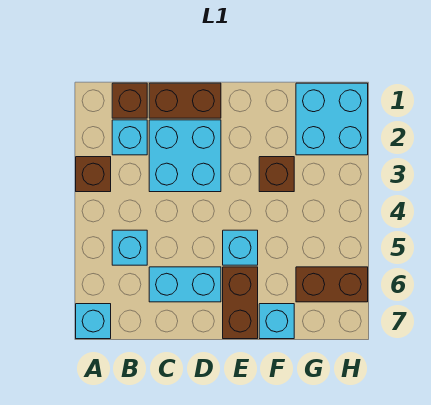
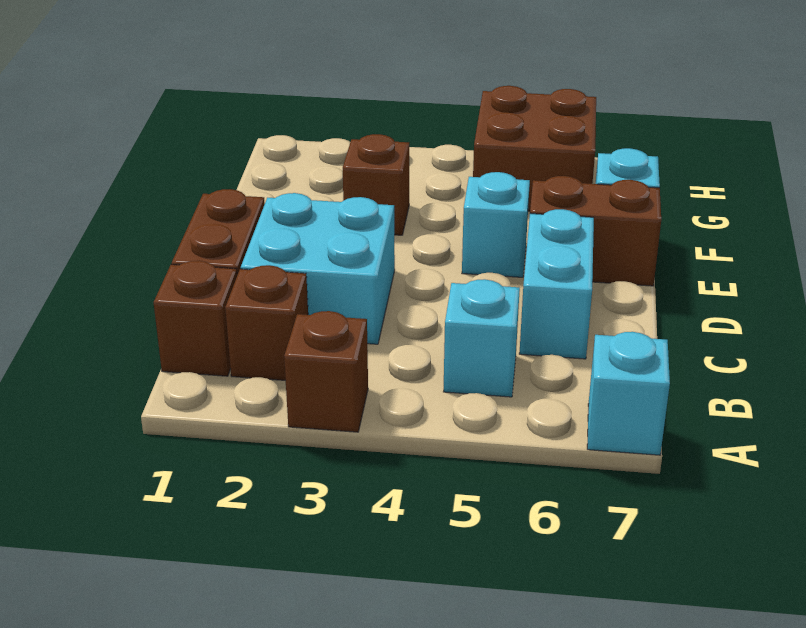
cyan 1x1 brick [112,120,147,155] -> brown 1x1 brick [225,265,308,380]
cyan 2x2 brick [296,83,368,155] -> none
brown 1x2 brick [296,267,368,302] -> brown 2x2 brick [473,86,596,211]

